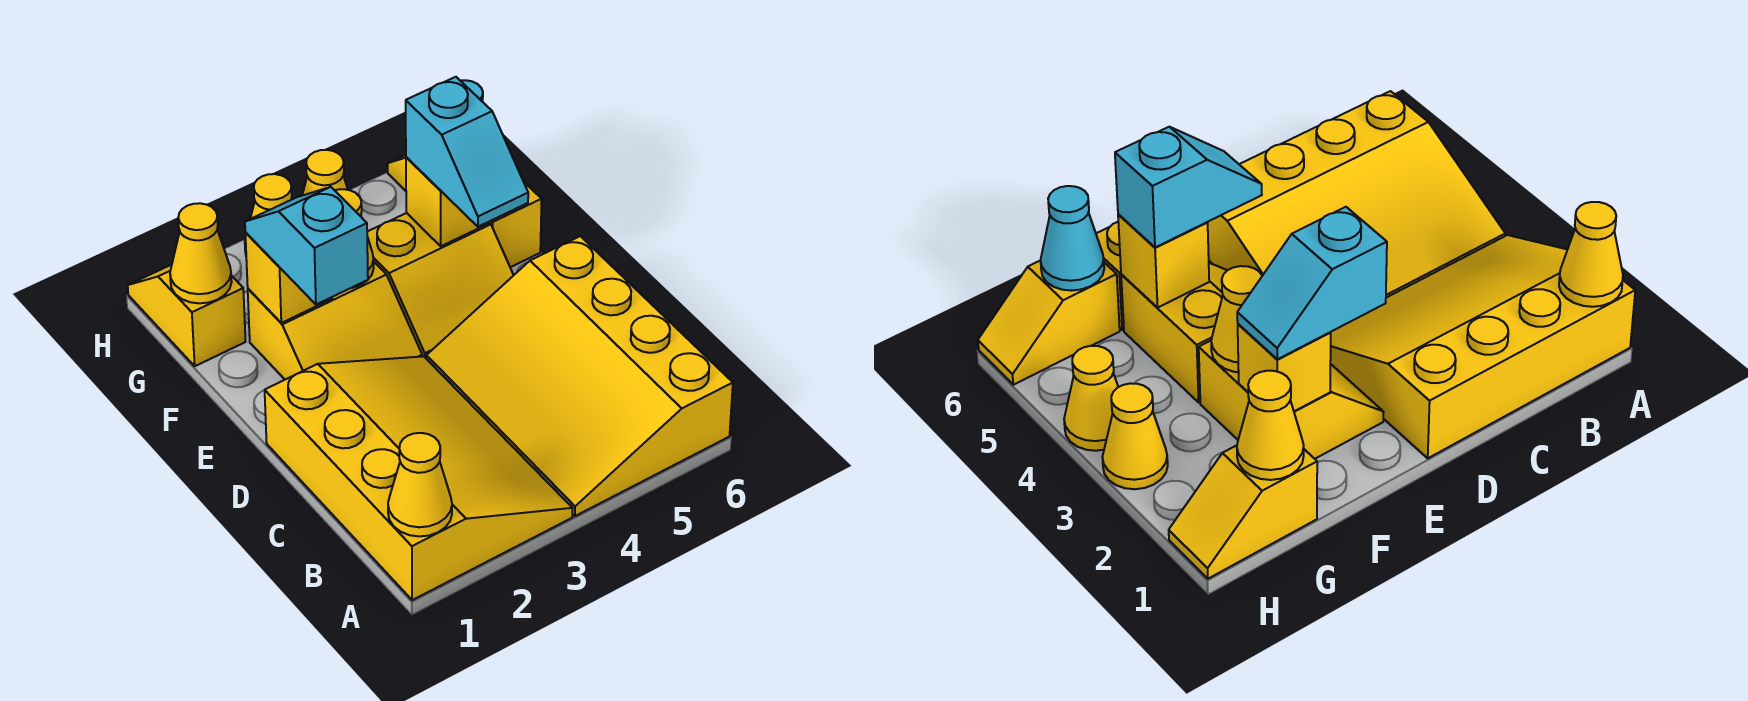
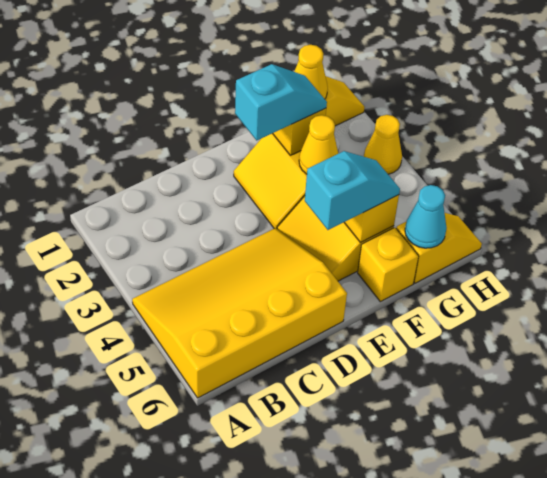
yellow 3x4 slope [265,356,573,600] -> none
yellow 1x1 cone [388,433,452,536] -> none
cyan 1x2 slope [406,77,528,227] -> cyan 1x2 slope turned to [305,151,400,230]
yellow 1x1 cone [302,150,348,195] -> none

